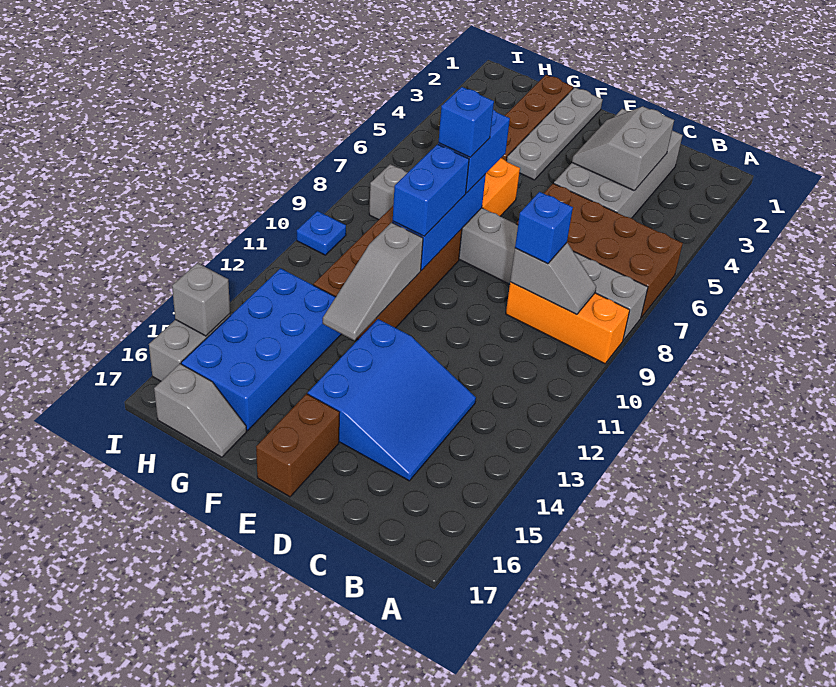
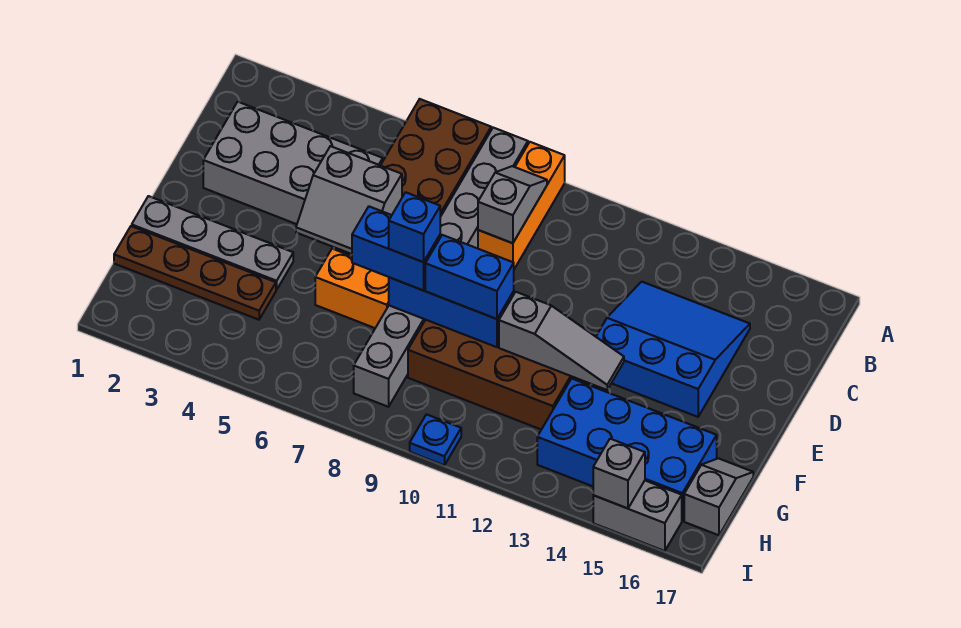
grey 2x2 slope [572,107,674,190] -> grey 2x2 slope moved to [296,146,402,254]
blue 1x1 brick [515,192,573,264] -> none
brown 1x2 brick [256,394,340,497] -> none

